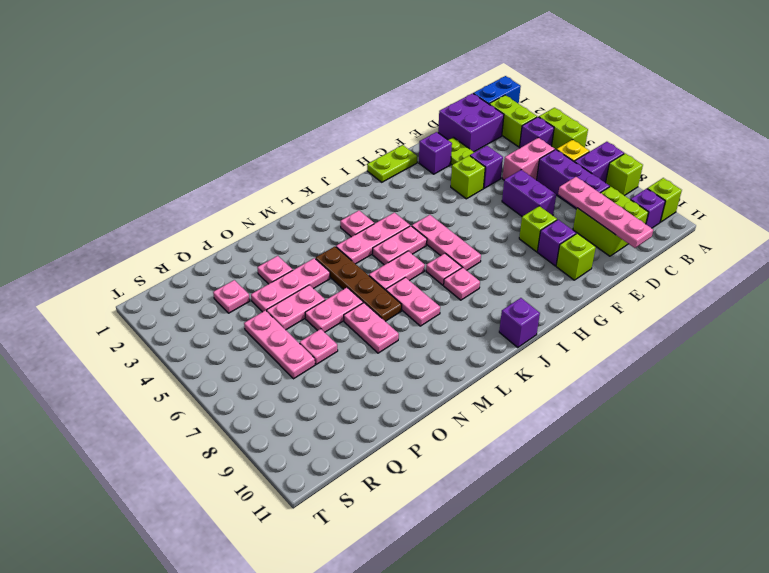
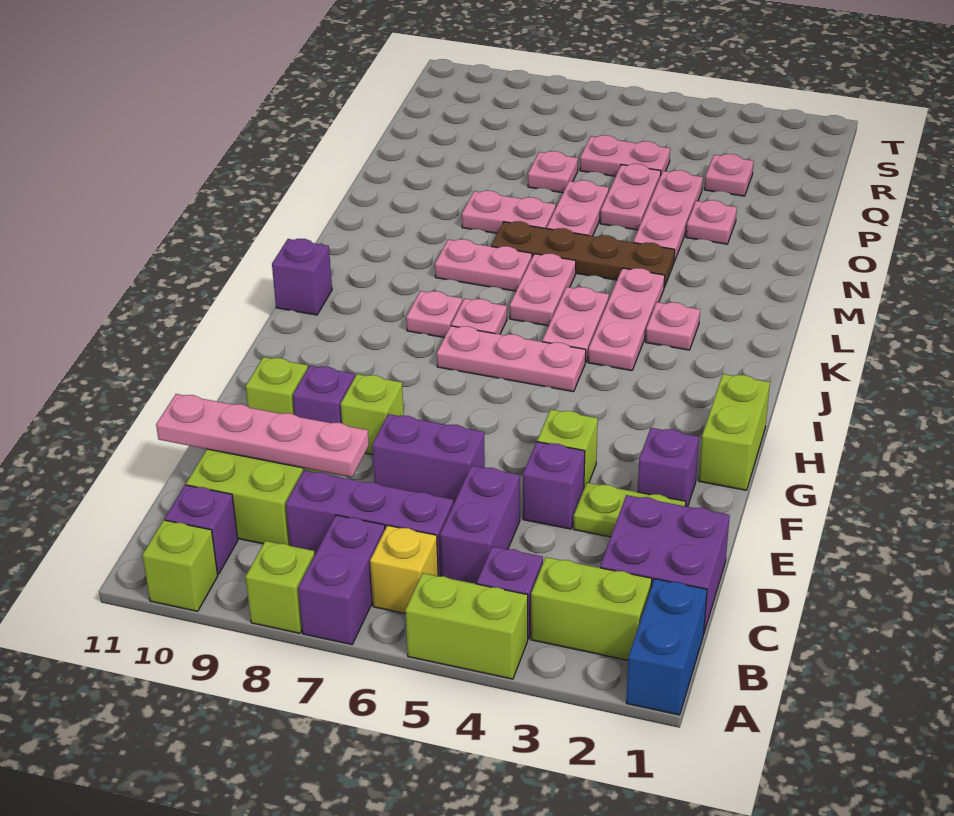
pink 1x2 brick [502,138,555,180] -> purple 1x2 brick [440,466,520,584]
lime 1x2 plate [367,145,417,182] -> lime 1x2 brick [699,374,770,490]
pink 1x3 plate [244,311,315,379] -> pink 1x2 plate [580,135,670,176]

